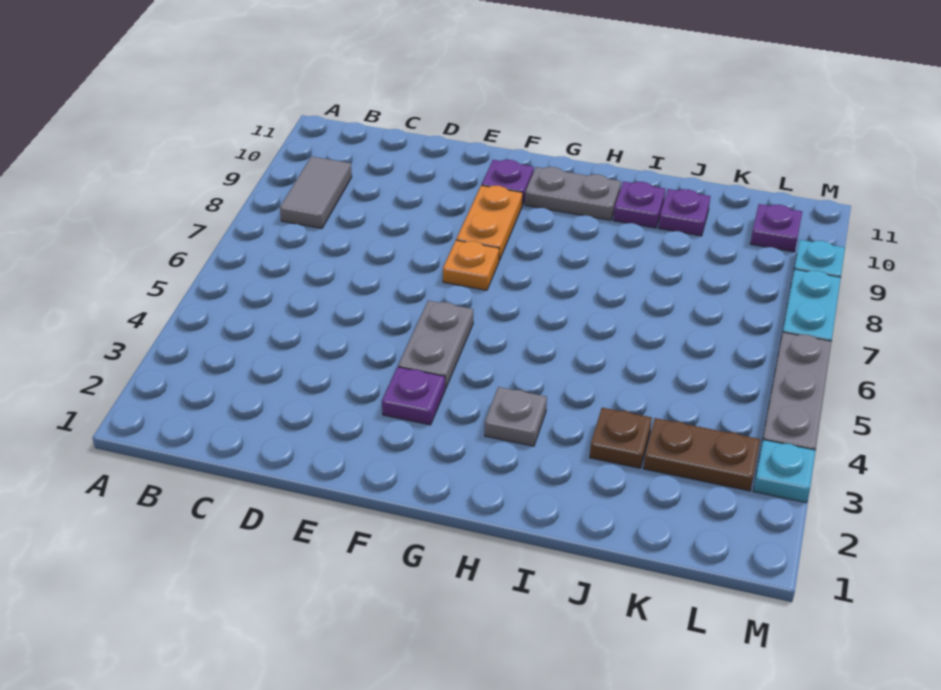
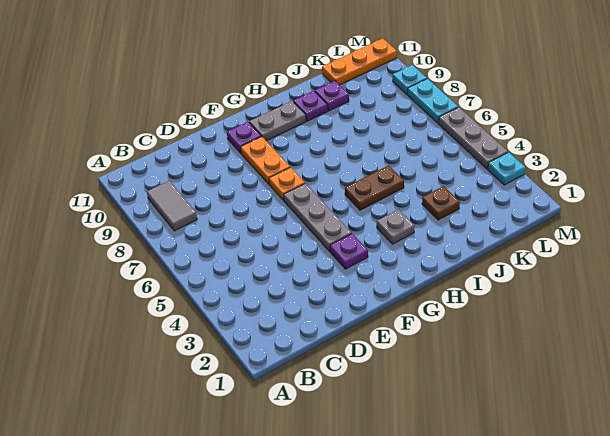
grey 1x2 plate [398,300,473,389] -> grey 1x3 plate [284,183,352,251]
brown 1x2 plate [643,418,760,491] -> brown 1x2 plate moved to [345,165,404,210]
none -> orange 1x3 plate [322,38,397,85]
purple 1x1 plate [750,204,802,252] -> none

